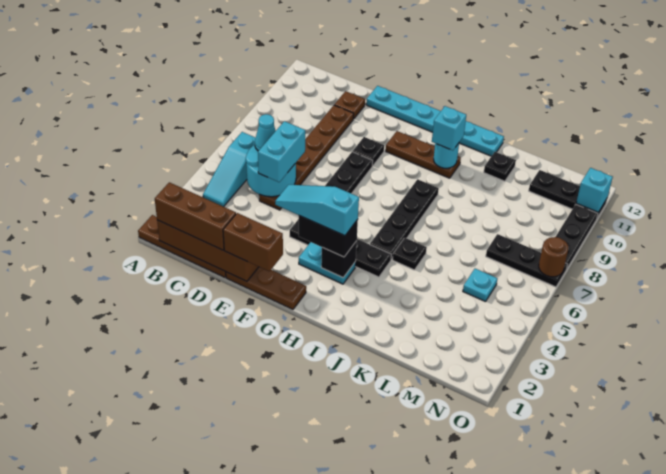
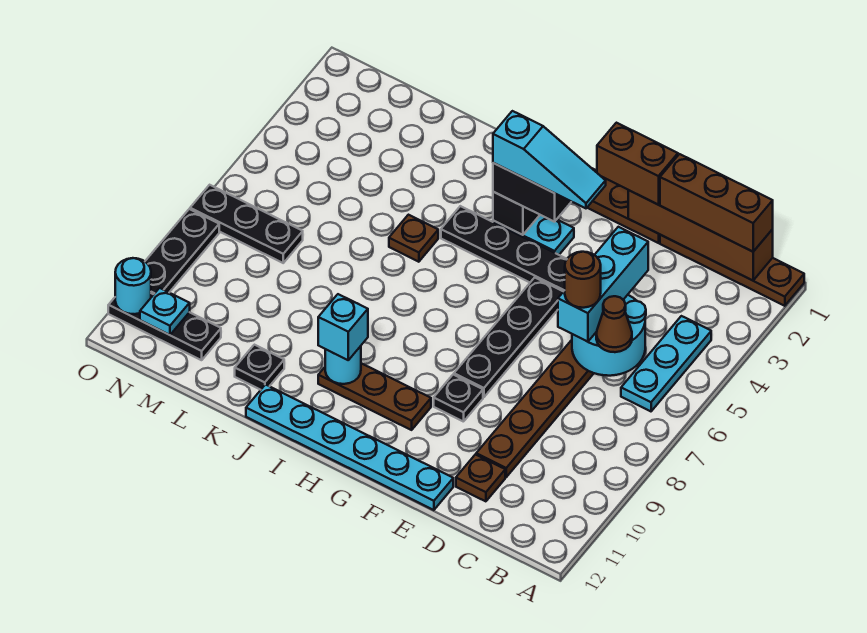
cyan 1x3 slope [203,132,255,207] -> cyan 1x3 plate [621,316,711,411]
cyan 1x1 cone [255,114,276,151] -> brown 1x1 cone [596,296,632,352]
cyan 1x2 brick [258,121,305,182] -> cyan 1x3 brick [558,227,648,342]
black 1x4 plate [370,179,439,259] -> none
black 1x1 plate [393,238,427,270] -> brown 1x1 plate [389,215,438,262]
cyan 1x1 plate [463,269,497,302] -> cyan 1x1 plate moved to [140,288,190,335]
brown 1x1 round brick [539,237,568,277] -> brown 1x1 round brick moved to [565,252,601,308]
cyan 1x1 brick [576,168,613,212] -> cyan 1x1 round brick [115,258,151,314]

